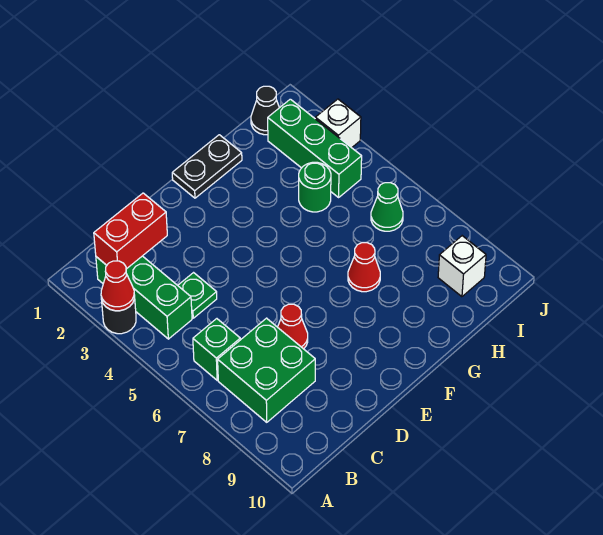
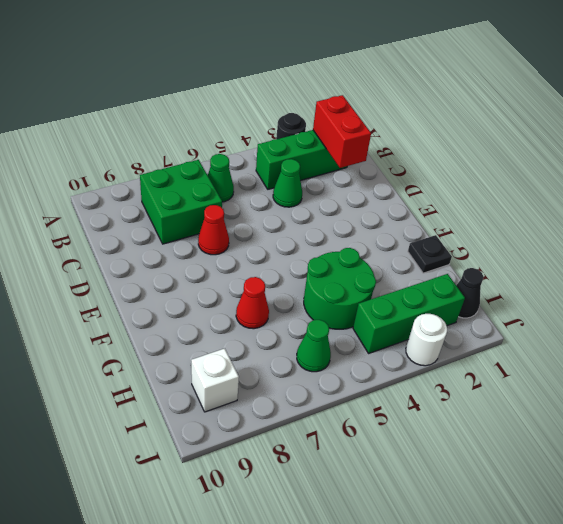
red 1x1 cone [101,261,134,311] -> none
green 1x1 brick [193,319,240,380] -> green 1x1 cone [208,154,234,202]
green 1x1 plate [178,273,217,318] -> green 1x1 cone [273,159,302,207]
black 1x2 plate [172,135,242,198] -> black 1x1 plate [408,235,452,273]
green 1x1 round brick [299,162,331,212] -> green 2x2 round brick [304,248,376,329]
white 1x1 brick [315,99,361,148] -> white 1x1 round brick [406,314,447,366]

